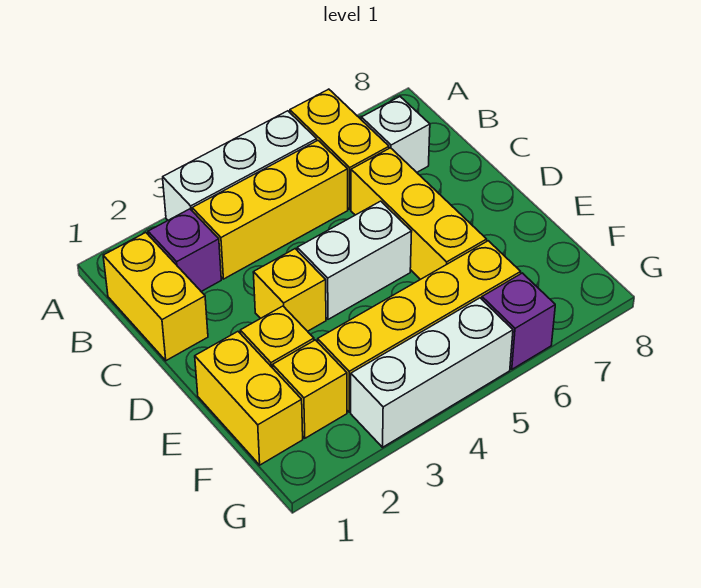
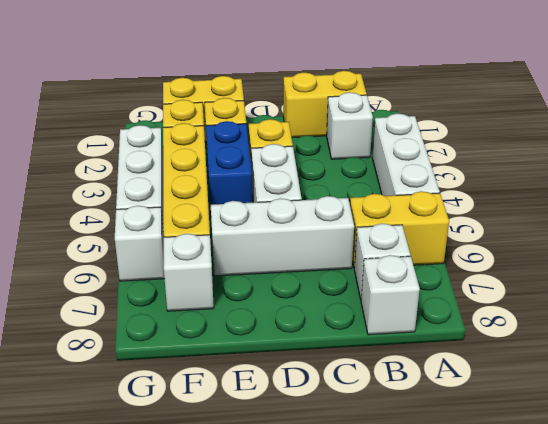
purple 1x1 brick [148,209,221,291] -> white 1x1 brick [327,92,373,159]
yellow 1x3 brick [192,141,348,279] -> none
none -> white 1x1 brick [361,255,420,335]
yellow 1x3 brick [351,148,487,280] -> white 1x3 brick [211,196,354,276]
none -> blue 1x2 brick [206,121,252,212]
none -> white 1x1 brick [164,234,214,311]
purple 1x1 brick [482,273,555,369] -> white 1x1 brick [115,206,164,281]

